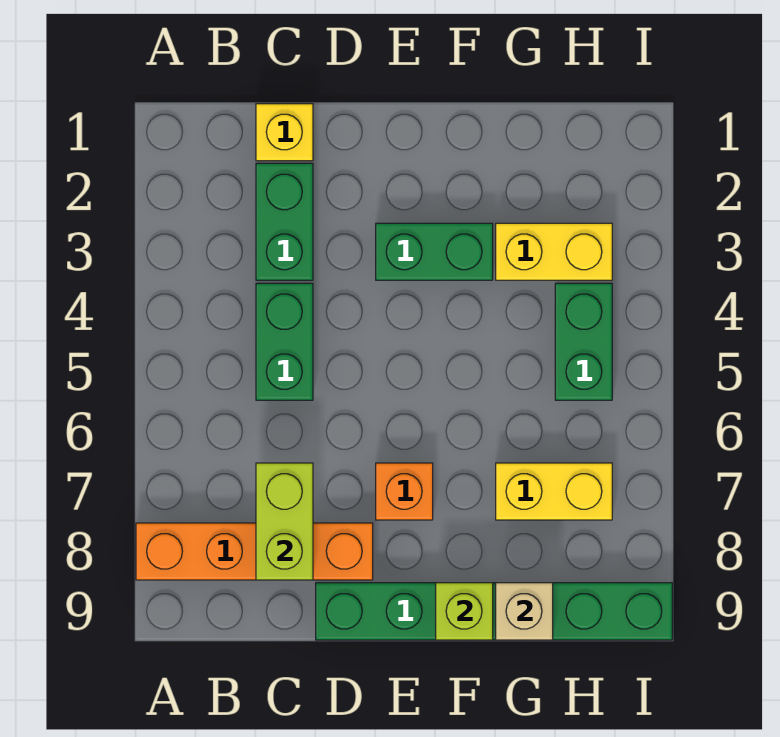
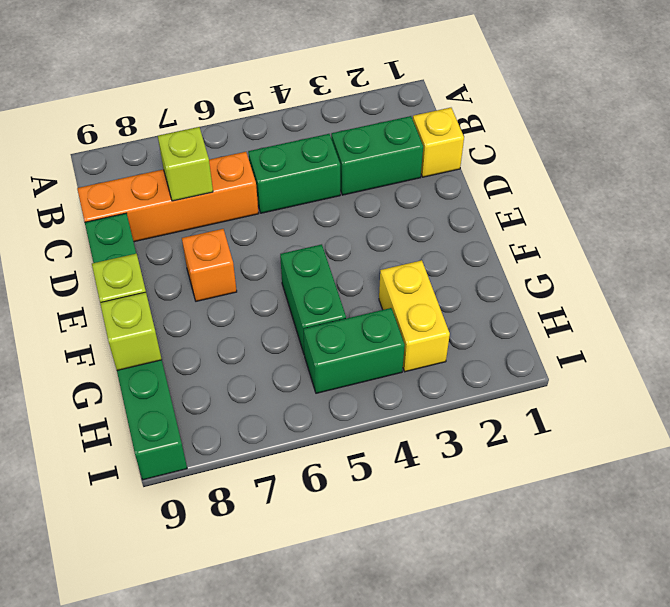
orange 1x4 brick [136,523,373,580] -> orange 1x4 brick turned to [77,152,259,242]
lime 1x2 brick [256,463,313,580] -> lime 1x1 brick [158,127,213,201]
green 1x2 brick [376,223,493,280] -> green 1x2 brick moved to [280,244,346,353]
yellow 1x2 brick [496,463,612,520] -> none
tan 1x1 brick [496,583,553,640] -> lime 1x1 brick [100,292,162,370]

